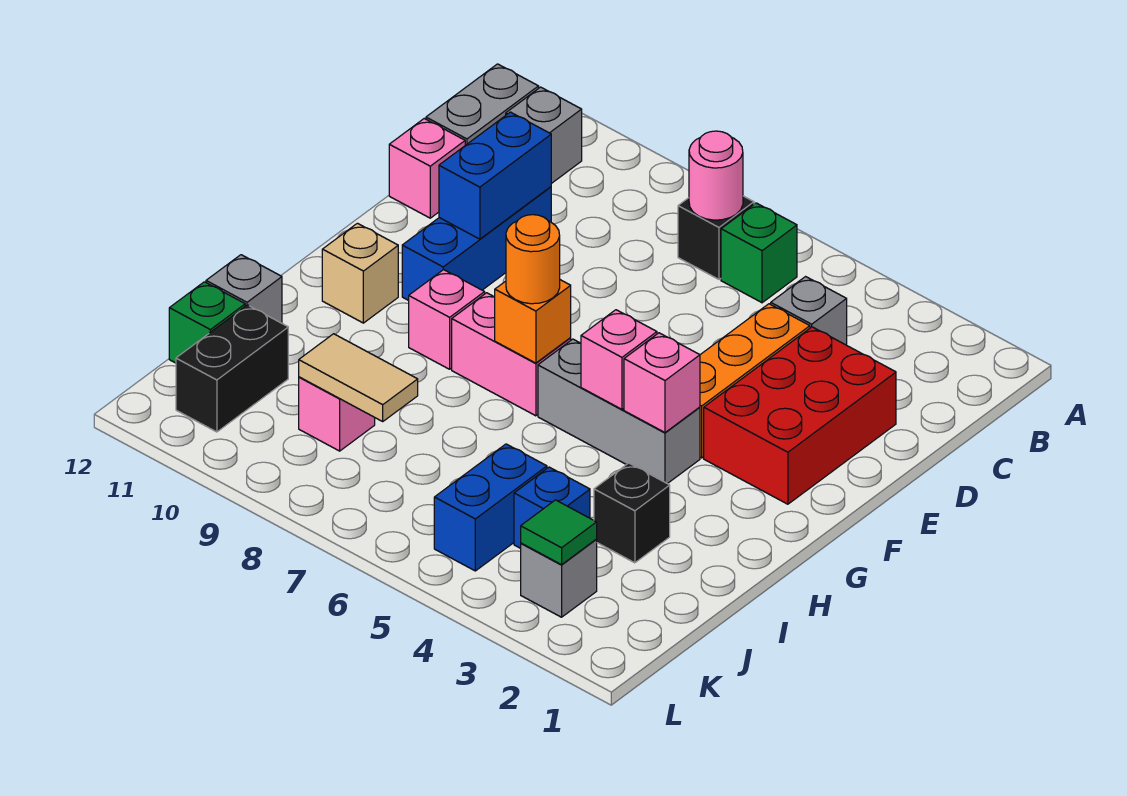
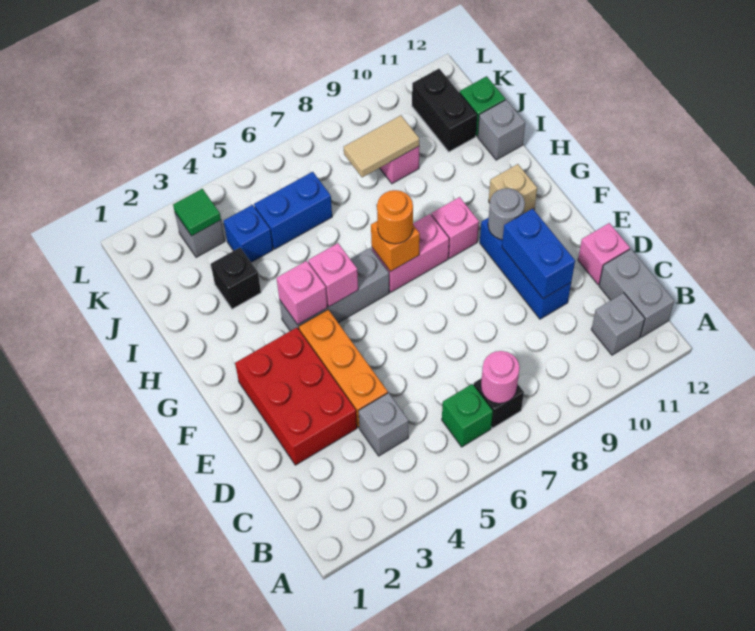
none -> grey 1x1 round brick [488,188,525,240]
blue 1x2 brick [434,444,547,571] -> blue 1x2 brick turned to [254,172,332,249]

